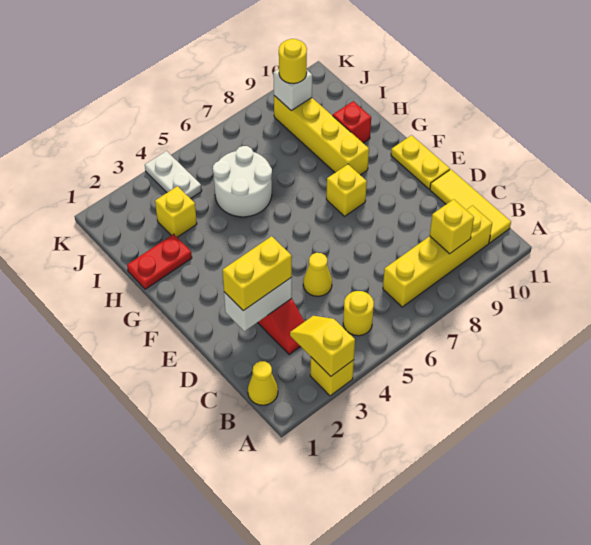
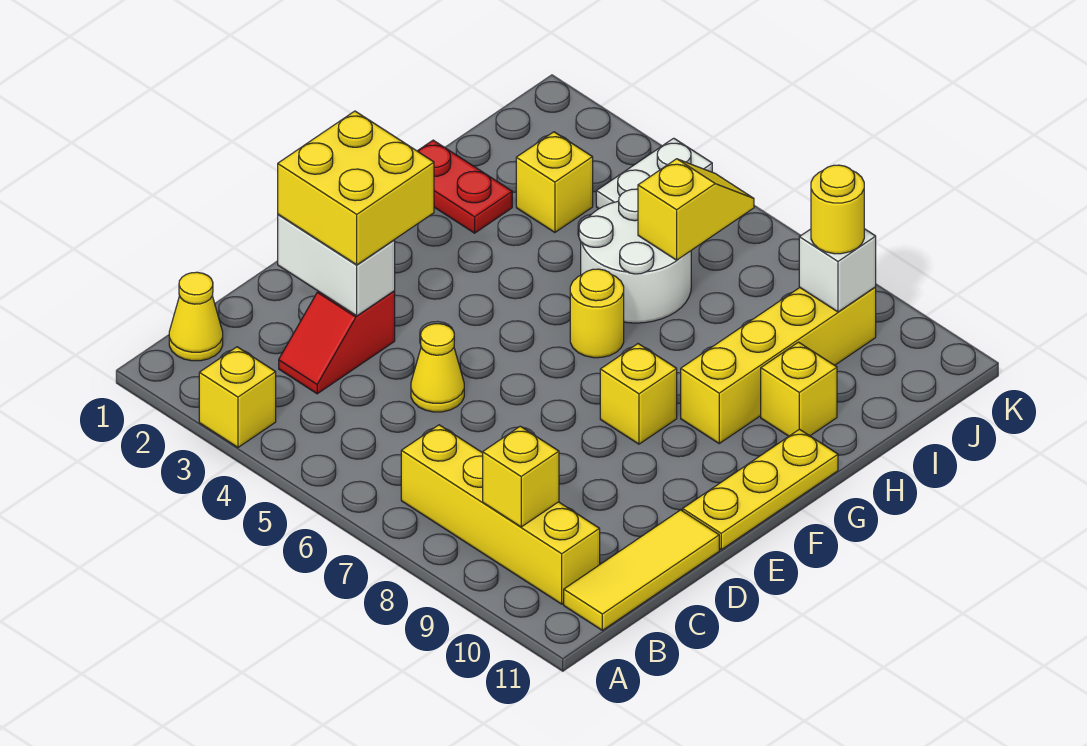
yellow 1x2 slope [290,316,355,376] -> yellow 1x2 slope moved to [638,159,754,260]
yellow 1x1 round brick [343,291,374,336] -> yellow 1x1 round brick moved to [570,269,624,358]
yellow 1x2 brick [223,236,292,311] -> yellow 2x2 brick [278,111,434,265]
yellow 1x2 plate [391,135,450,189] -> yellow 1x3 plate [683,429,838,550]
red 1x1 brick [333,101,371,143] -> yellow 1x1 brick [761,342,837,436]

